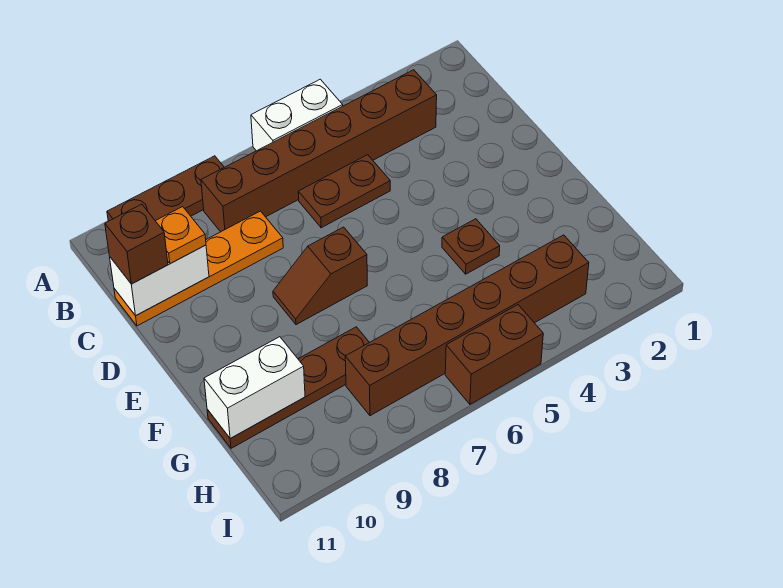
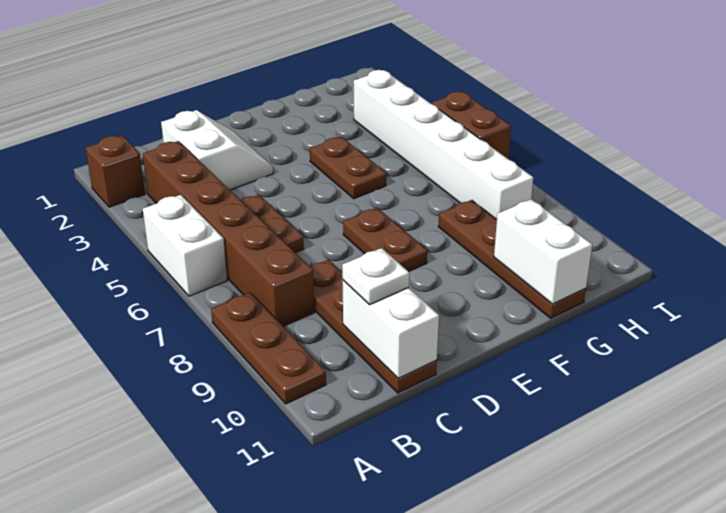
none -> white 2x2 slope [161,110,273,190]
orange 1x4 plate [114,211,283,326] -> brown 1x4 plate [311,260,437,393]
orange 1x1 plate [156,207,206,264] -> white 1x1 plate [342,248,409,305]
brown 1x1 brick [105,204,168,284] -> brown 1x1 brick moved to [86,135,145,207]
brown 1x2 slope [273,227,367,325] -> brown 1x2 plate [343,208,427,272]
brown 1x1 plate [442,219,500,274] -> brown 1x2 plate [310,137,386,199]
brown 1x6 brick [345,235,589,416] -> white 1x6 brick [354,70,533,219]

